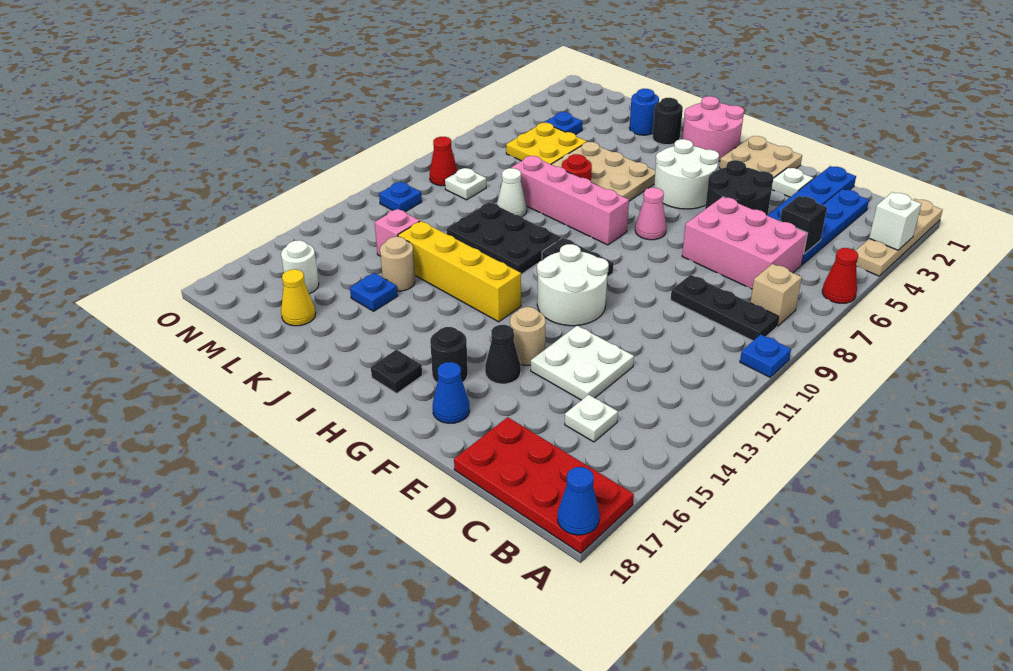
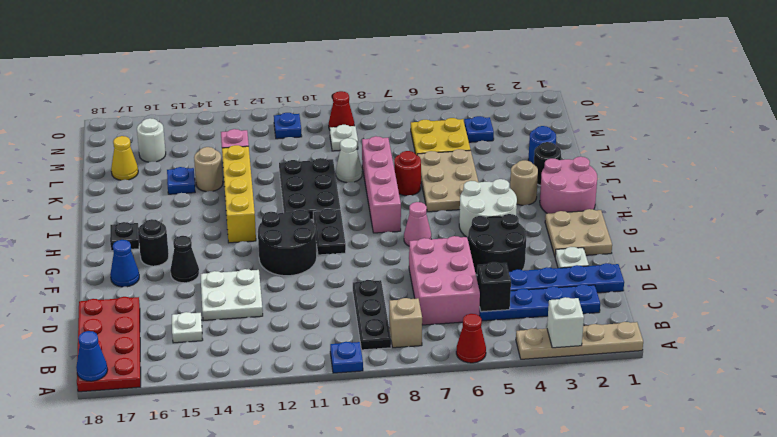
white 2x2 round brick [537,244,609,326] -> black 2x2 round brick [258,210,317,276]
tan 1x1 round brick [510,307,546,365] -> tan 1x1 round brick moved to [510,160,538,205]

